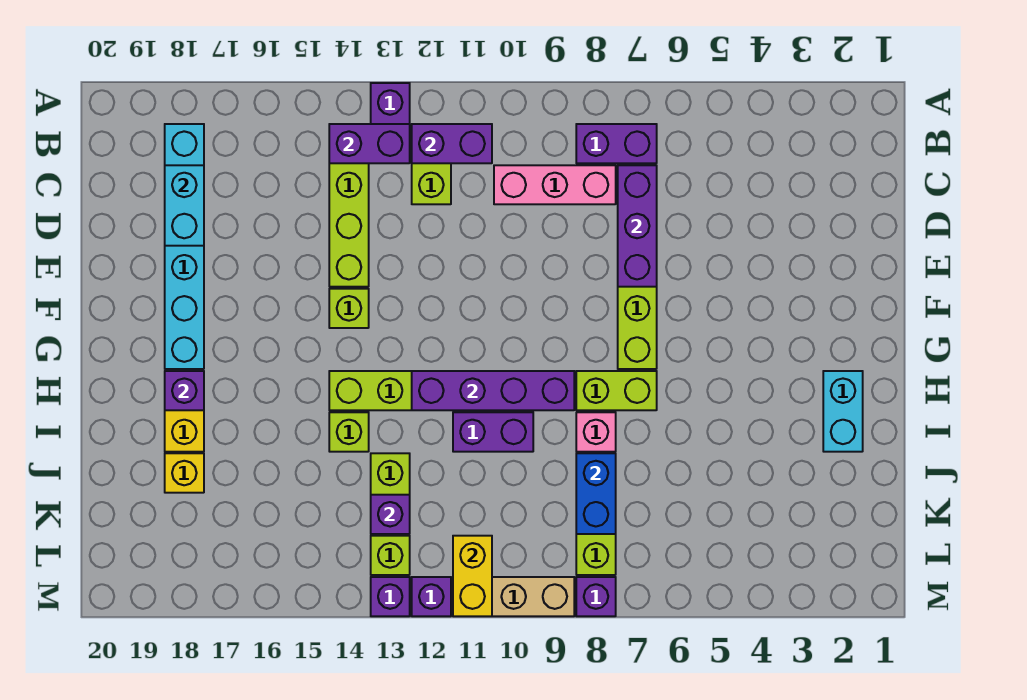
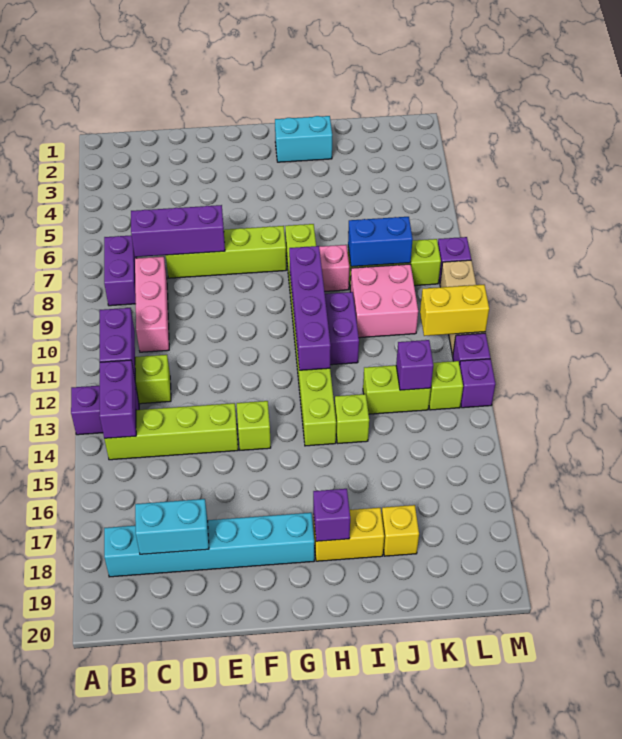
none -> pink 2x2 brick [350,264,418,338]

